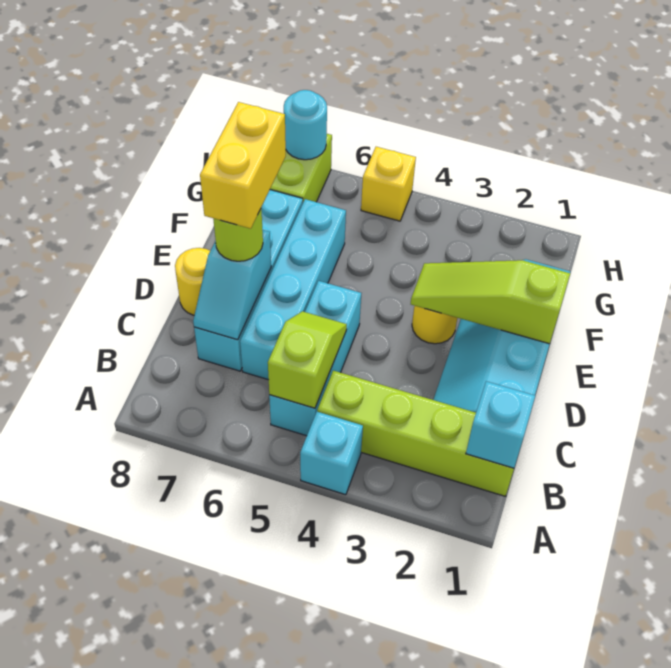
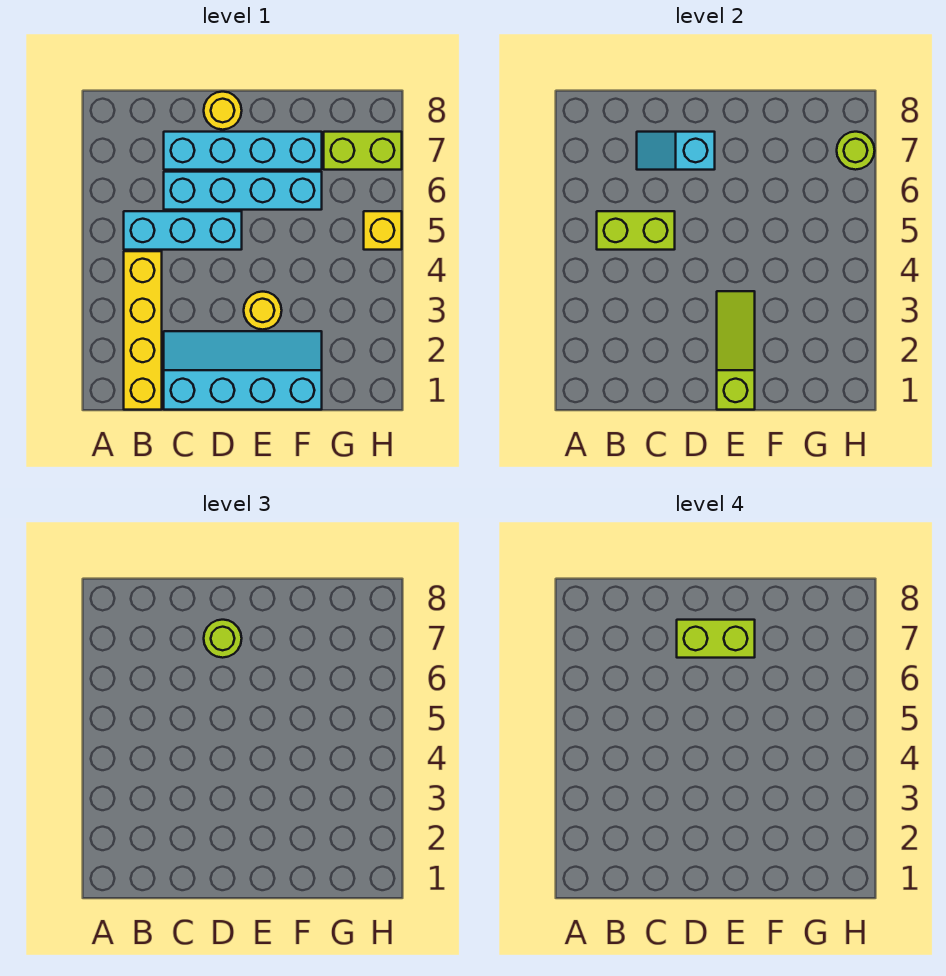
cyan 1x1 brick [300,412,363,495] -> none
lime 1x4 brick [317,371,514,496] -> yellow 1x4 brick [124,251,162,410]
cyan 1x1 brick [466,381,535,468] -> none
lime 1x2 slope [268,311,347,408] -> lime 1x2 brick [597,211,675,250]
yellow 1x2 brick [200,102,286,229] -> lime 1x2 brick [677,620,755,658]
cyan 1x1 round brick [284,90,327,160] -> lime 1x1 round brick [837,132,875,170]

